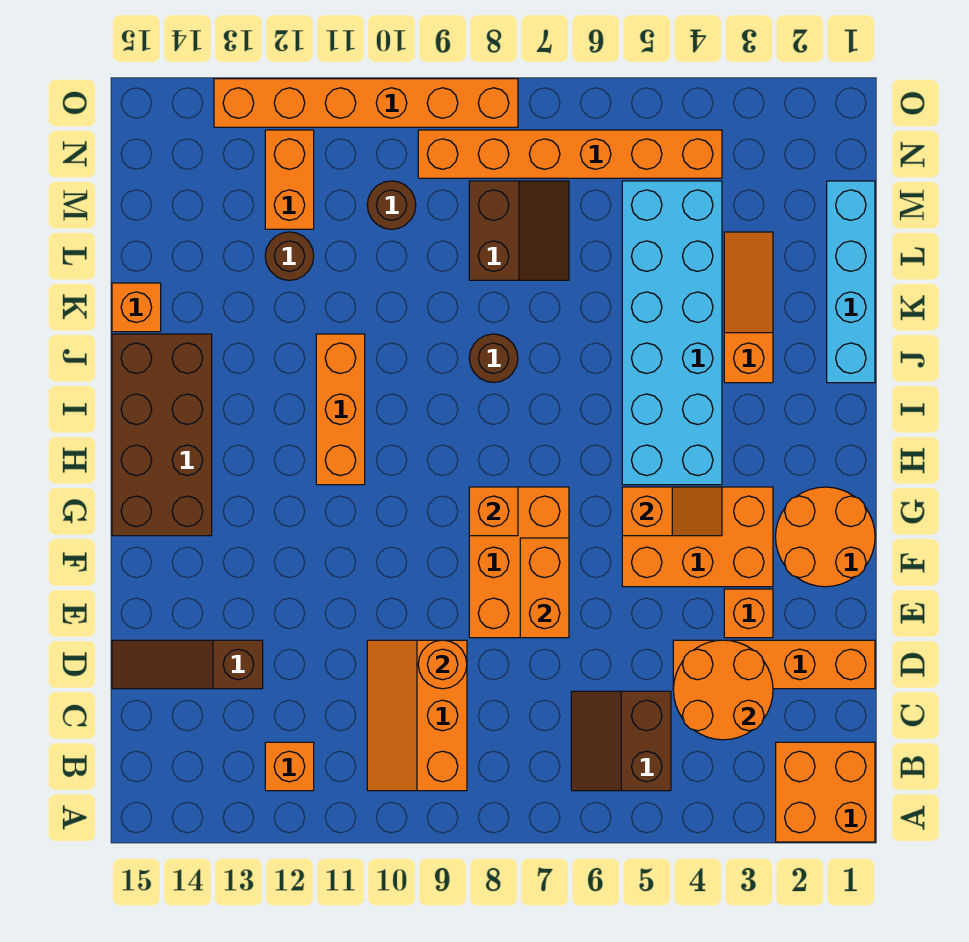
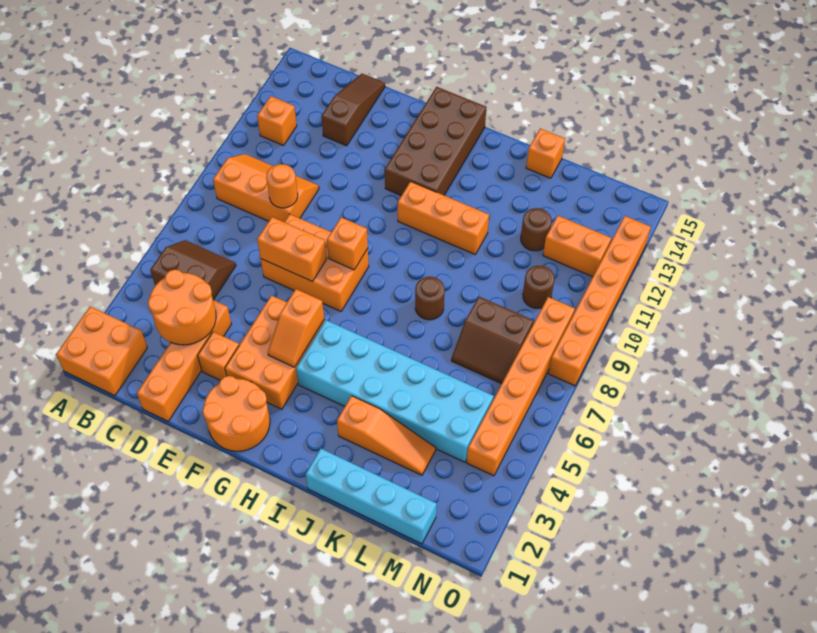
brown 2x4 brick [112,334,212,536] -> brown 2x4 brick turned to [385,87,486,196]

